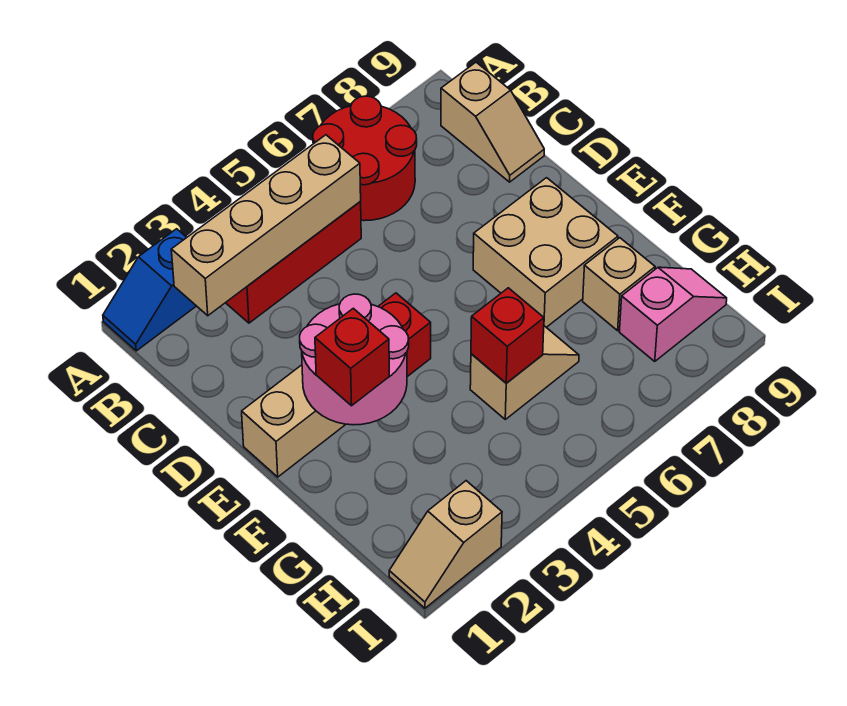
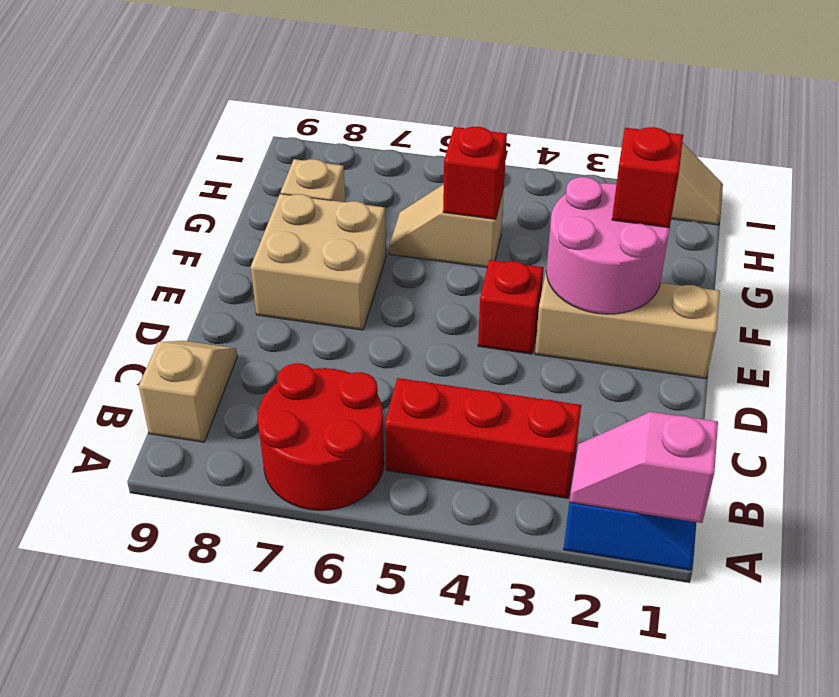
tan 1x4 brick [171,135,361,316] -> none
pink 1x2 slope [619,267,727,361] -> pink 1x2 slope moved to [569,412,718,523]

